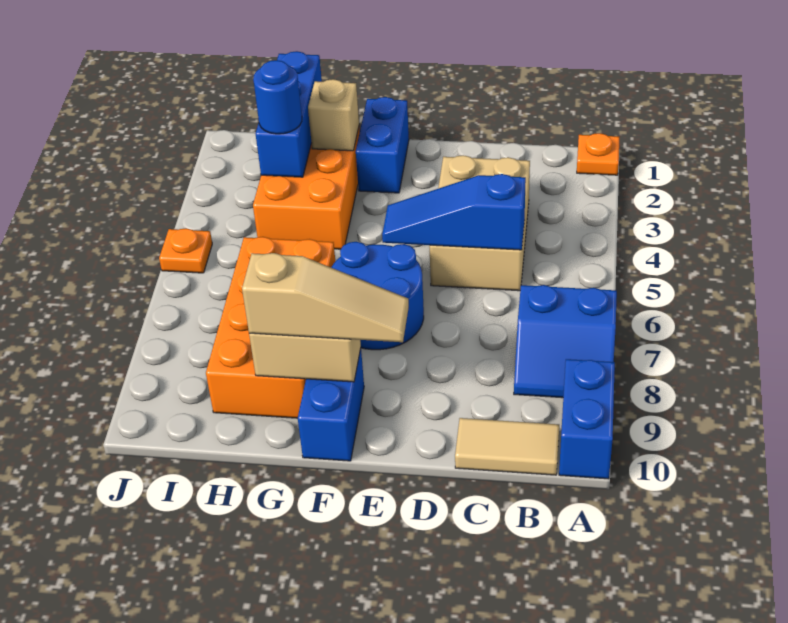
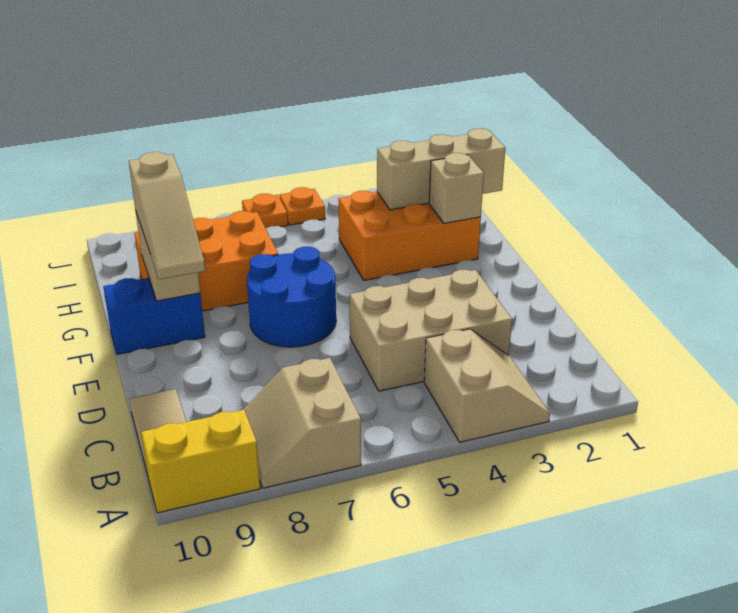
orange 1x1 plate [577,133,619,175] -> orange 1x1 plate moved to [242,194,288,228]
none -> tan 2x2 slope [424,329,550,442]
blue 2x2 slope [514,285,617,398] -> tan 2x2 slope [243,358,361,488]
blue 1x2 brick [559,359,615,479] -> yellow 1x2 brick [141,410,260,513]
blue 1x3 slope [382,174,526,250] -> none
blue 1x2 brick [356,97,409,193] -> none
orange 2x4 brick [206,237,335,418] -> orange 2x3 brick [135,211,278,311]
blue 1x3 brick [256,51,322,177] -> tan 1x3 brick [377,129,505,210]
blue 1x1 round brick [253,60,302,134] -> none

